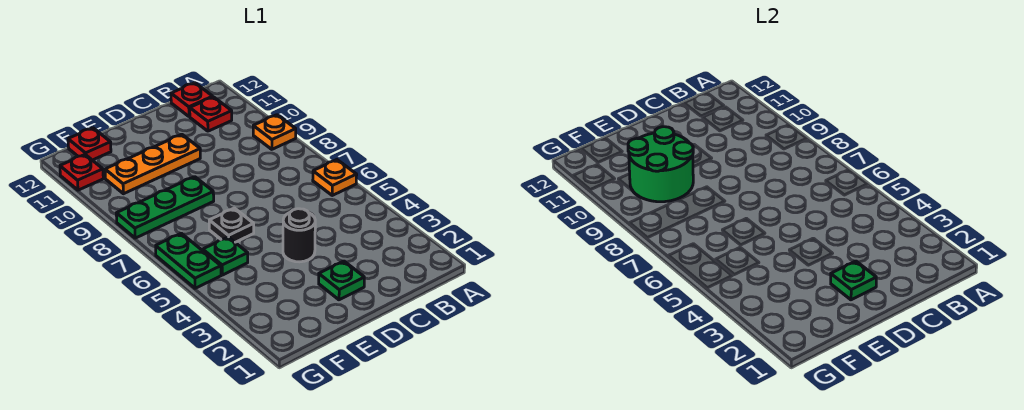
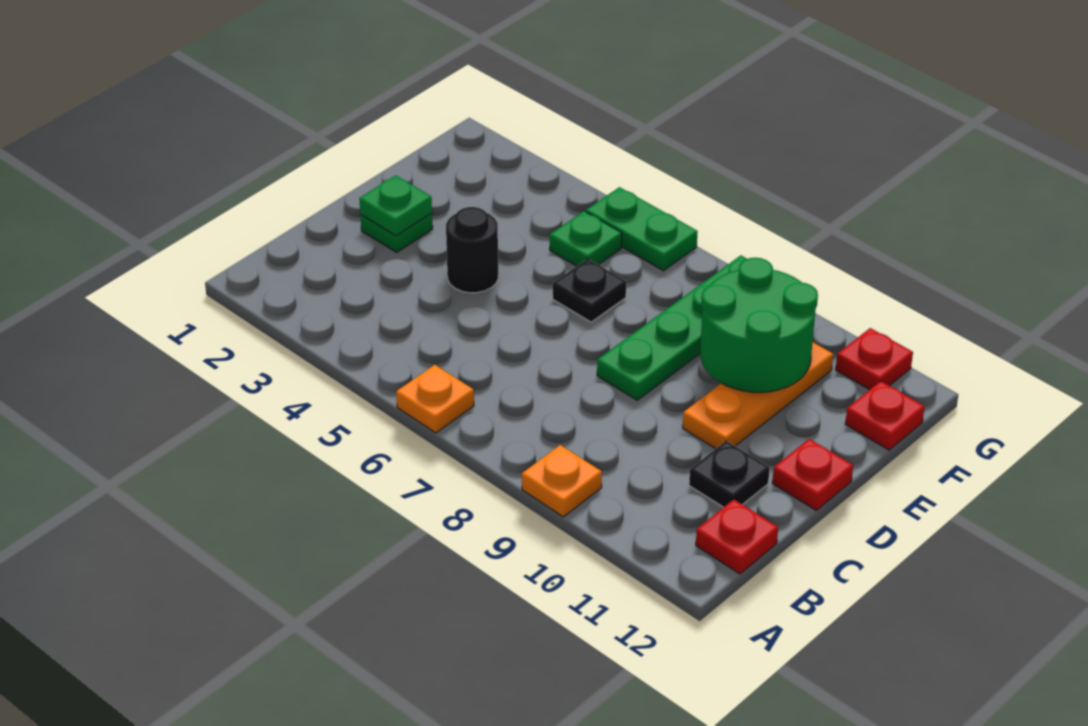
red 1x1 plate [190,97,232,131] -> red 1x1 plate moved to [772,439,853,510]
none -> black 1x1 plate [689,441,770,507]
green 1x3 plate [116,177,214,238] -> green 1x4 plate [597,255,747,400]

